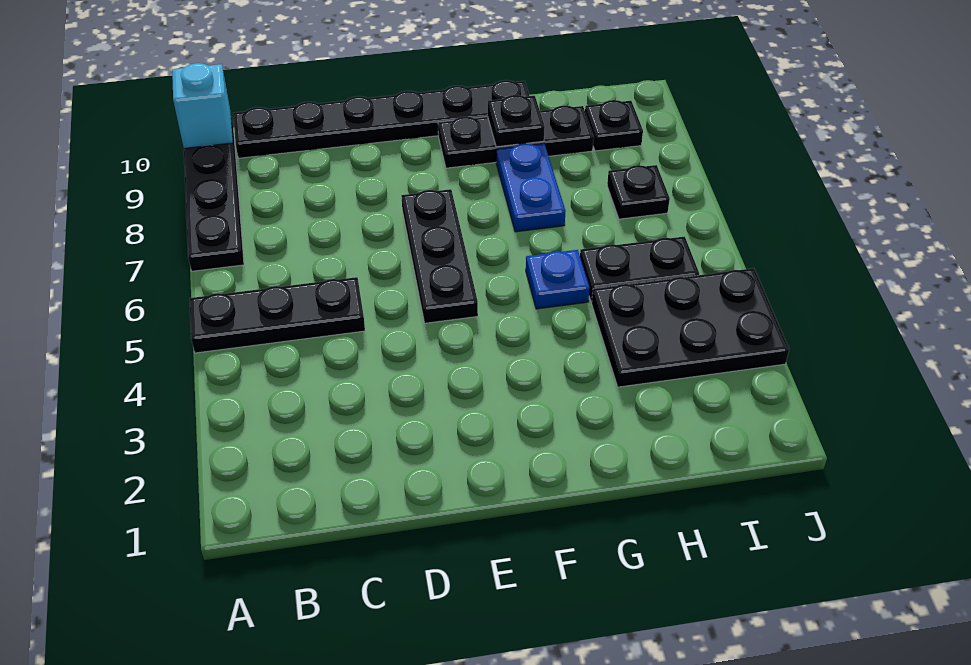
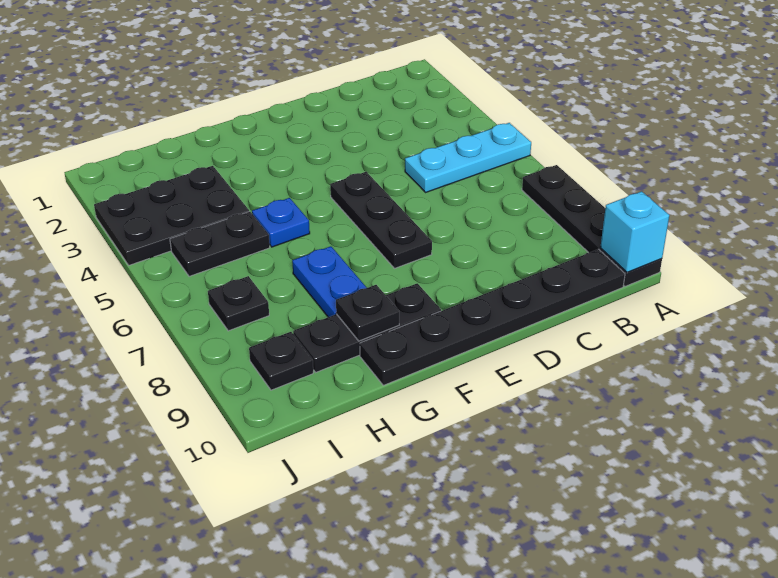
black 1x3 plate [190,277,365,353] -> cyan 1x3 plate [405,123,531,192]

